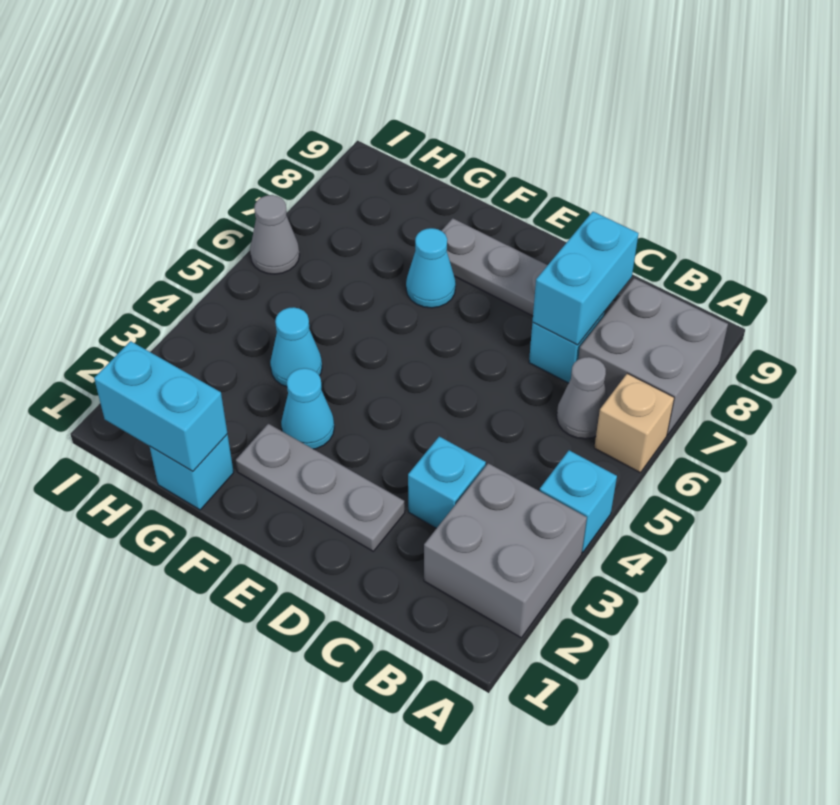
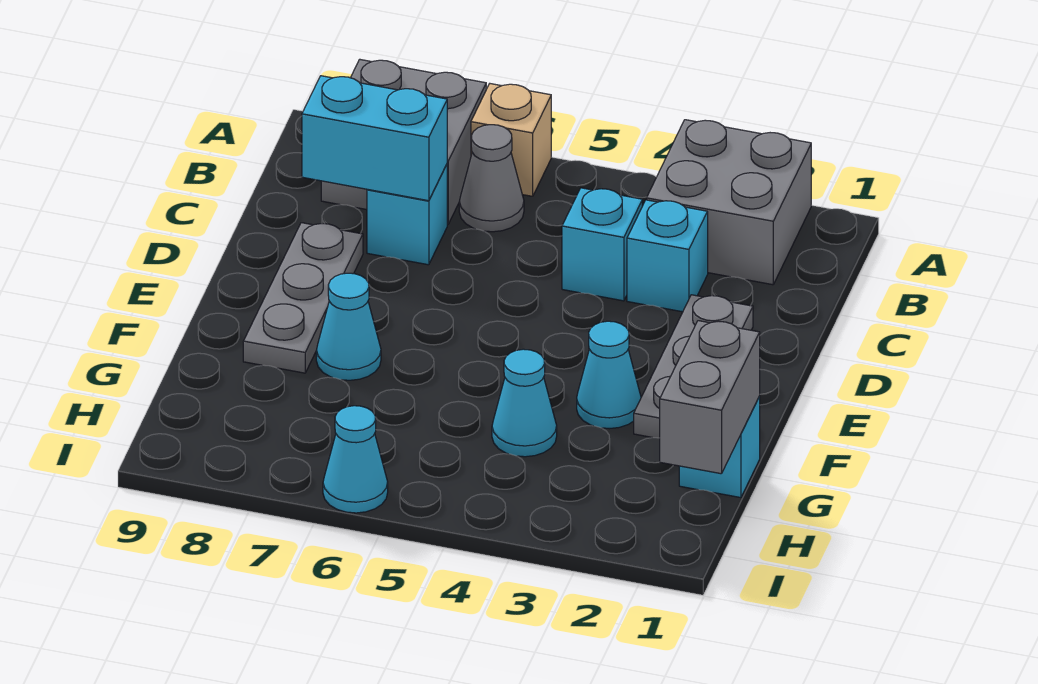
cyan 1x1 brick [539,450,617,552] -> cyan 1x1 brick moved to [562,188,642,301]
cyan 1x2 brick [94,341,227,471] -> grey 1x2 brick [660,321,760,474]
grey 1x1 cone [250,195,299,274] -> cyan 1x1 cone [323,406,388,513]

